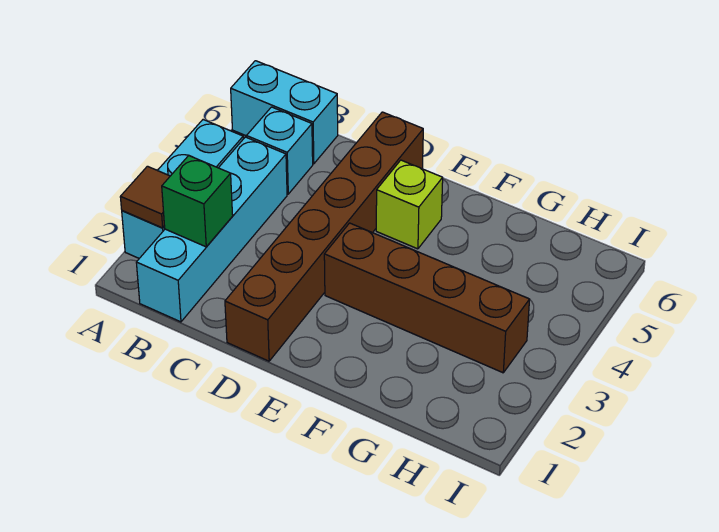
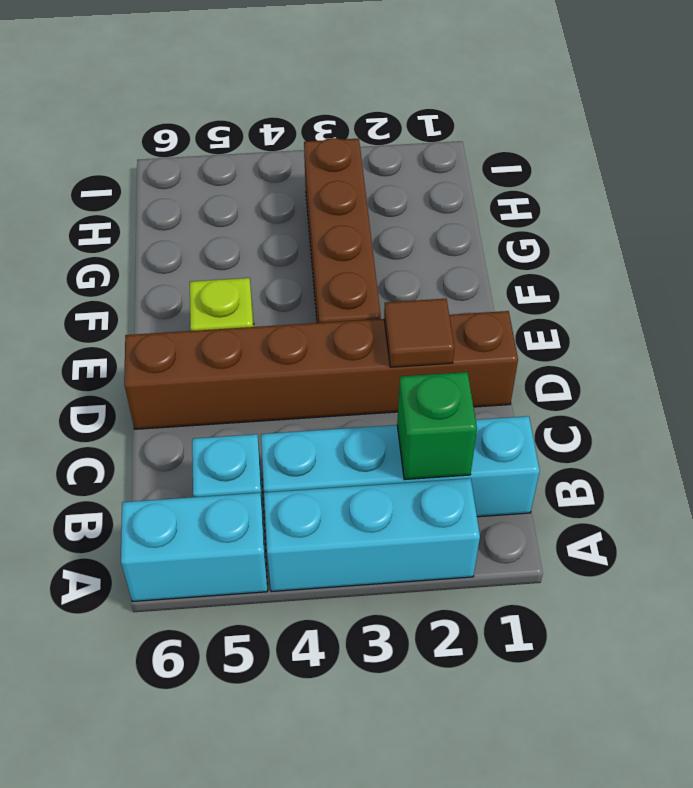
brown 1x1 tile [120,166,170,228] -> brown 1x1 tile moved to [384,299,454,367]
cyan 1x2 brick [231,61,338,164] -> cyan 1x2 brick turned to [121,493,268,602]

